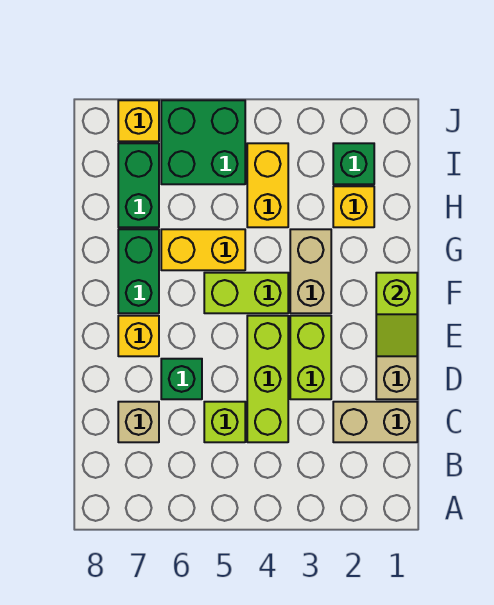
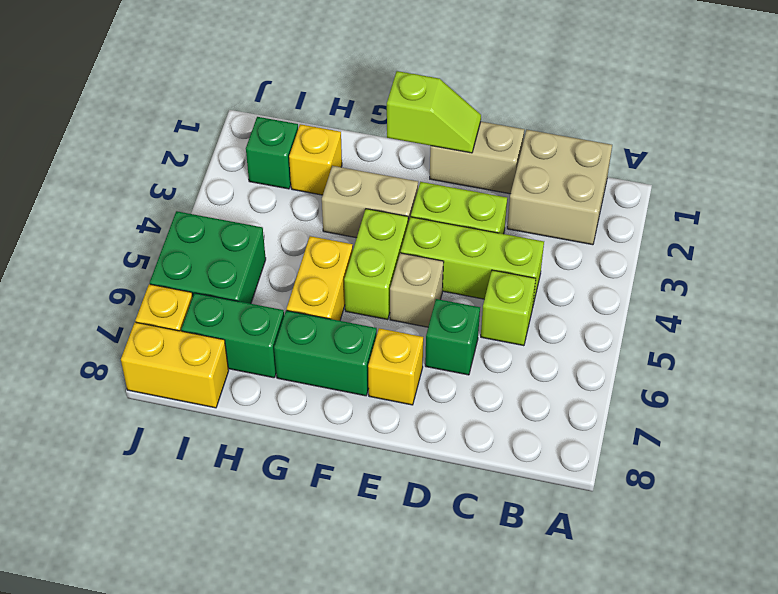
tan 1x2 brick [333,402,417,442] -> tan 2x2 brick [507,130,612,245]
tan 1x1 brick [118,402,159,442] -> tan 1x1 brick moved to [390,253,444,327]
yellow 1x2 brick [247,143,288,227] -> yellow 1x2 brick moved to [121,322,229,408]

